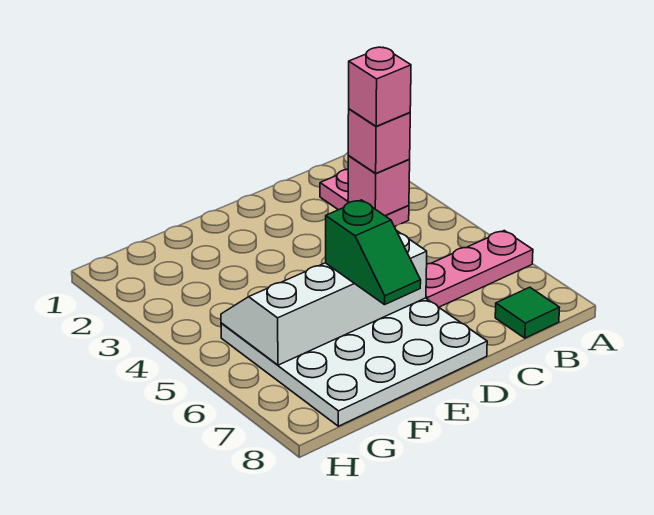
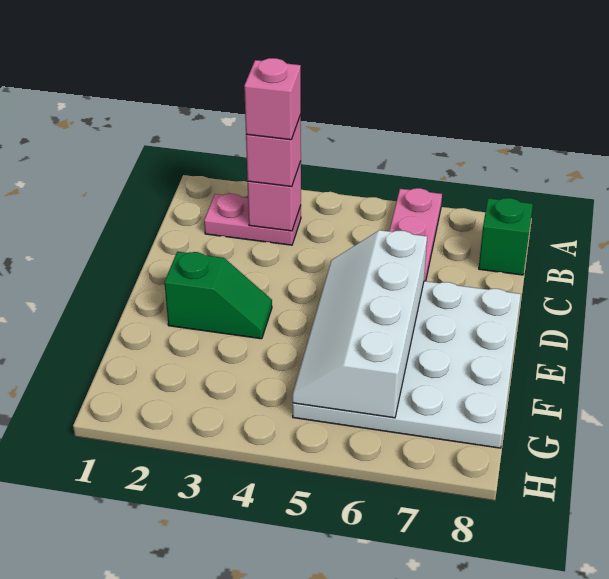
green 1x1 tile [495,287,559,338] -> green 1x1 brick [479,198,533,275]
green 1x2 slope [326,200,421,305] -> green 1x2 slope moved to [165,252,272,339]

